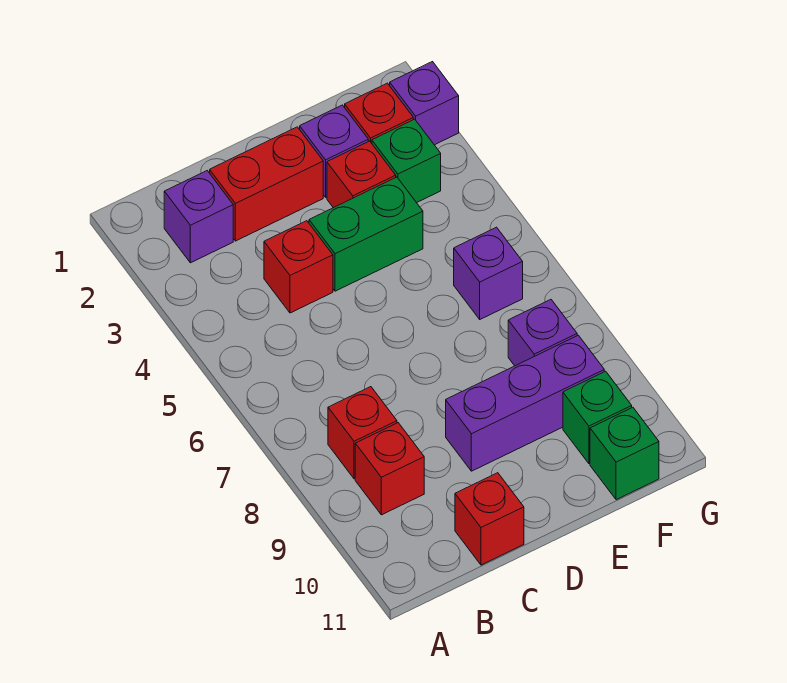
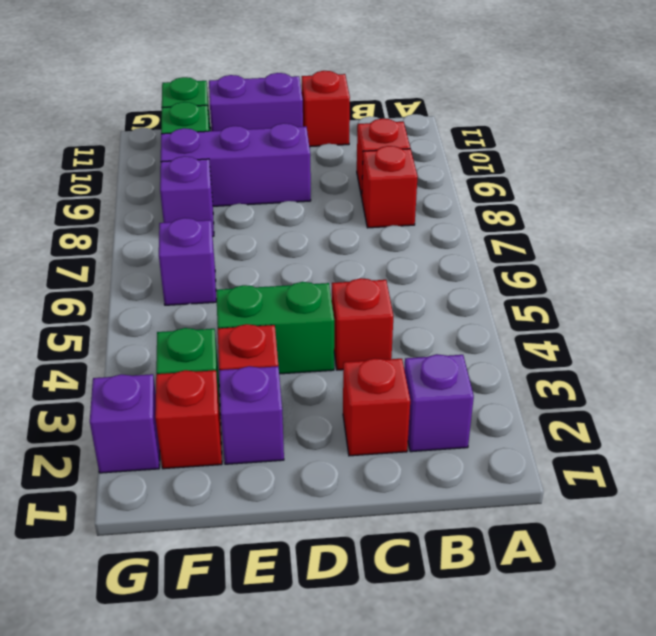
red 1x2 brick [210,127,323,241] -> red 1x1 brick [343,358,410,456]
none -> purple 1x2 brick [209,73,303,131]

